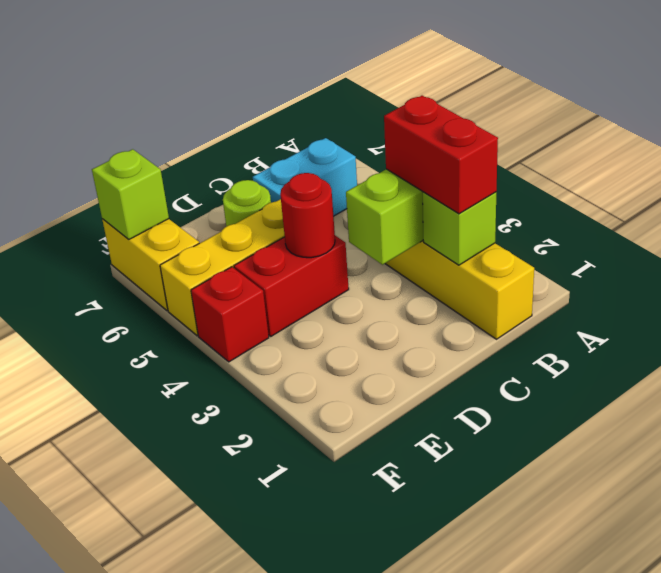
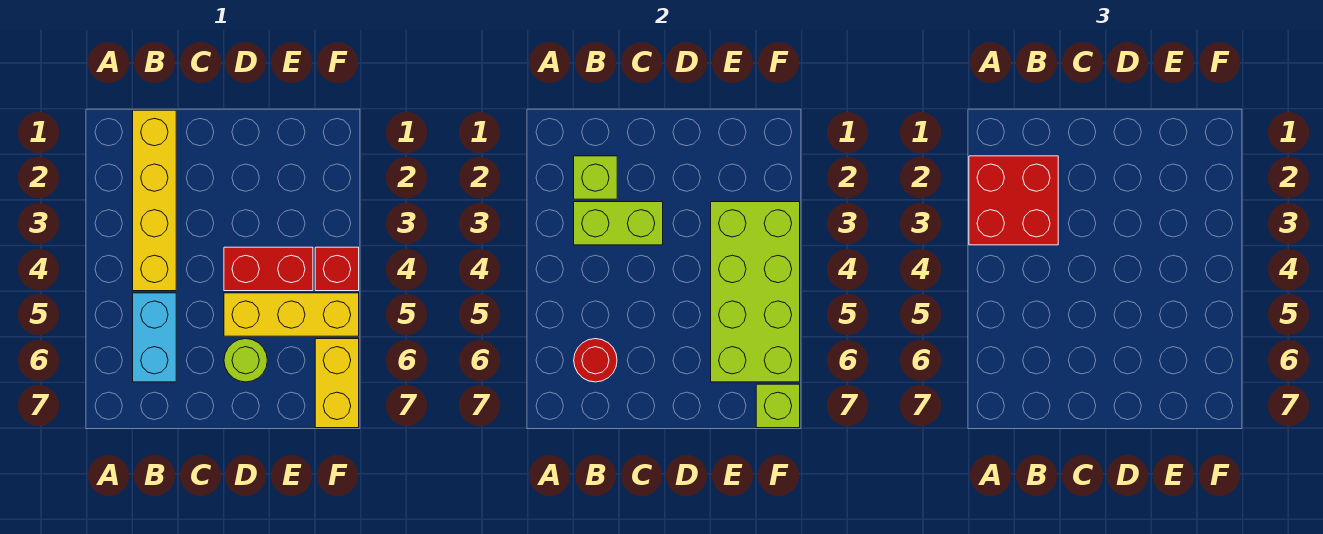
red 1x2 brick [384,96,498,214] -> red 2x2 brick [969,156,1058,245]
cyan 1x2 brick [253,138,357,216] -> cyan 1x2 brick turned to [133,293,176,382]
red 1x1 round brick [280,173,335,258] -> red 1x1 round brick moved to [574,339,617,382]
none -> lime 2x4 brick [711,202,800,382]

